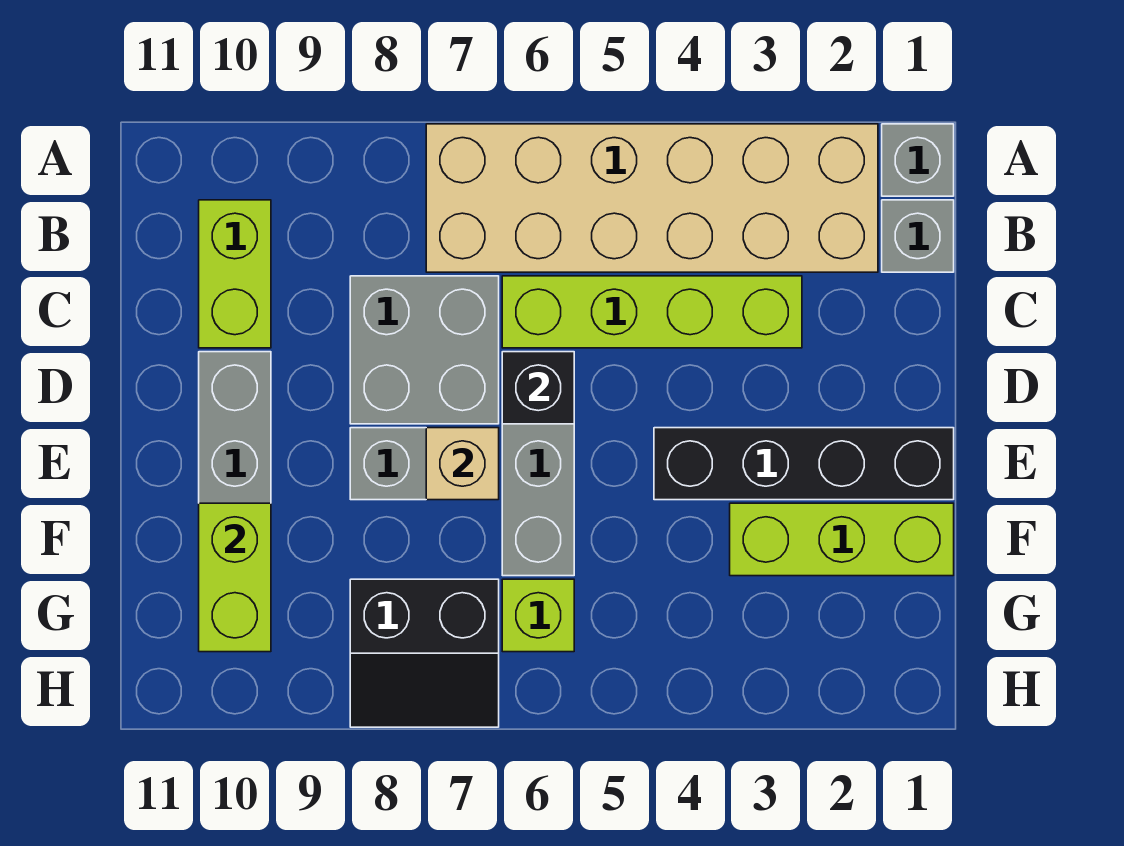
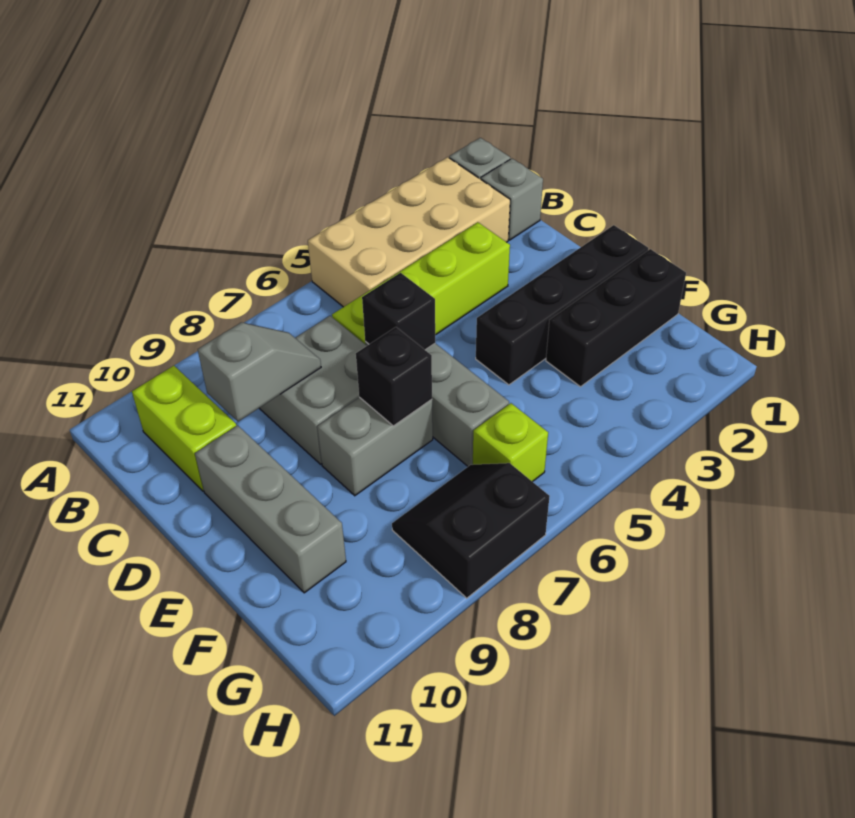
tan 2x6 brick [426,124,878,272] -> tan 2x4 brick [308,157,510,307]
none -> grey 1x2 slope [198,322,321,422]
tan 1x1 brick [426,428,499,500] -> black 1x1 brick [356,327,432,426]
lime 1x3 brick [730,503,954,576] -> black 1x3 brick [546,249,686,387]
lime 1x2 brick [199,503,271,652] -> none
black 2x2 slope [350,579,499,727] -> black 2x2 slope turned to [392,463,550,598]

